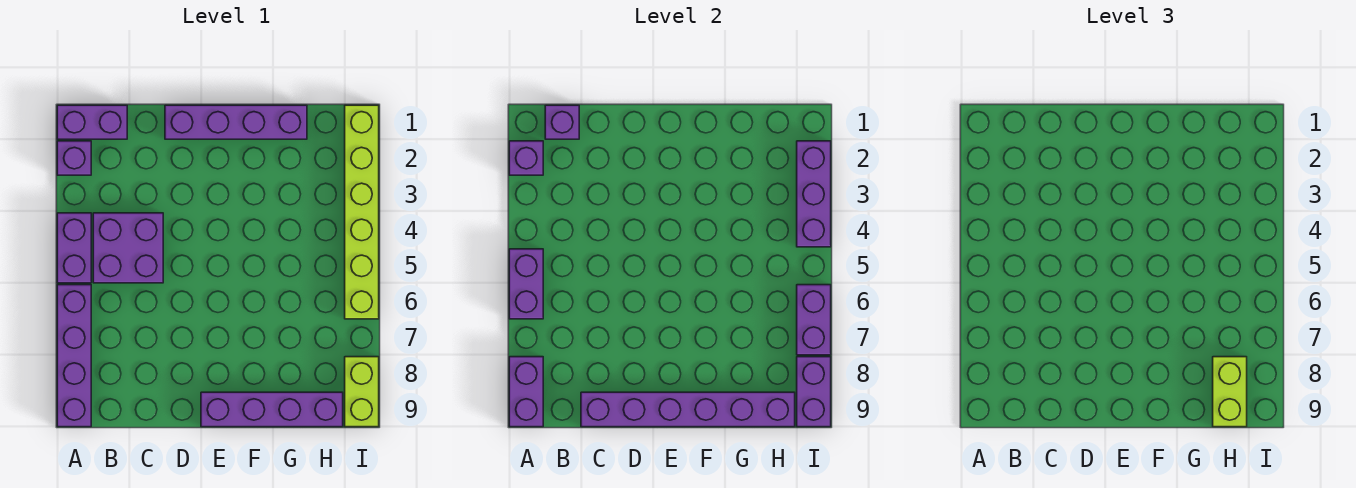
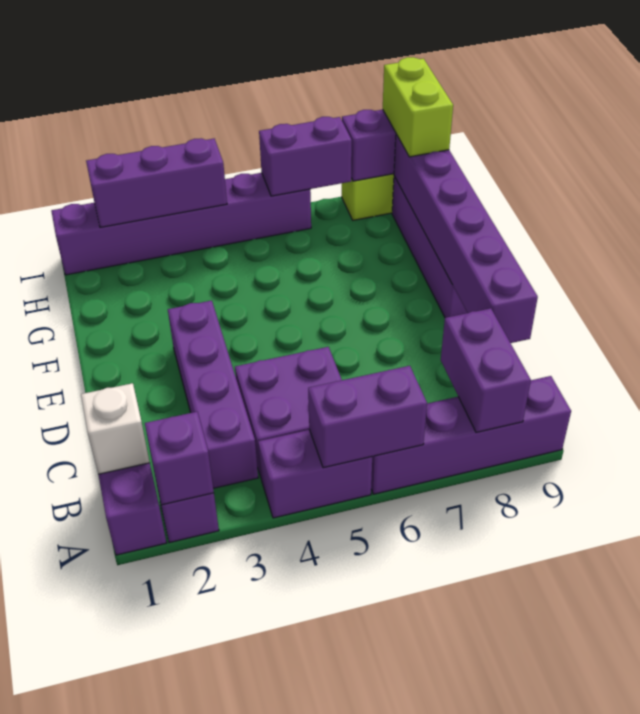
purple 1x2 brick [509,357,543,427] -> purple 1x2 brick turned to [441,308,531,432]
purple 1x1 brick [545,105,579,139] -> white 1x1 brick [81,383,150,474]
purple 1x4 brick [165,105,307,139] -> purple 1x4 brick moved to [168,301,258,488]
lime 1x2 brick [1213,357,1247,427] -> lime 1x2 brick turned to [383,57,453,157]
lime 1x6 brick [345,105,379,319] -> purple 1x6 brick [51,173,311,275]

